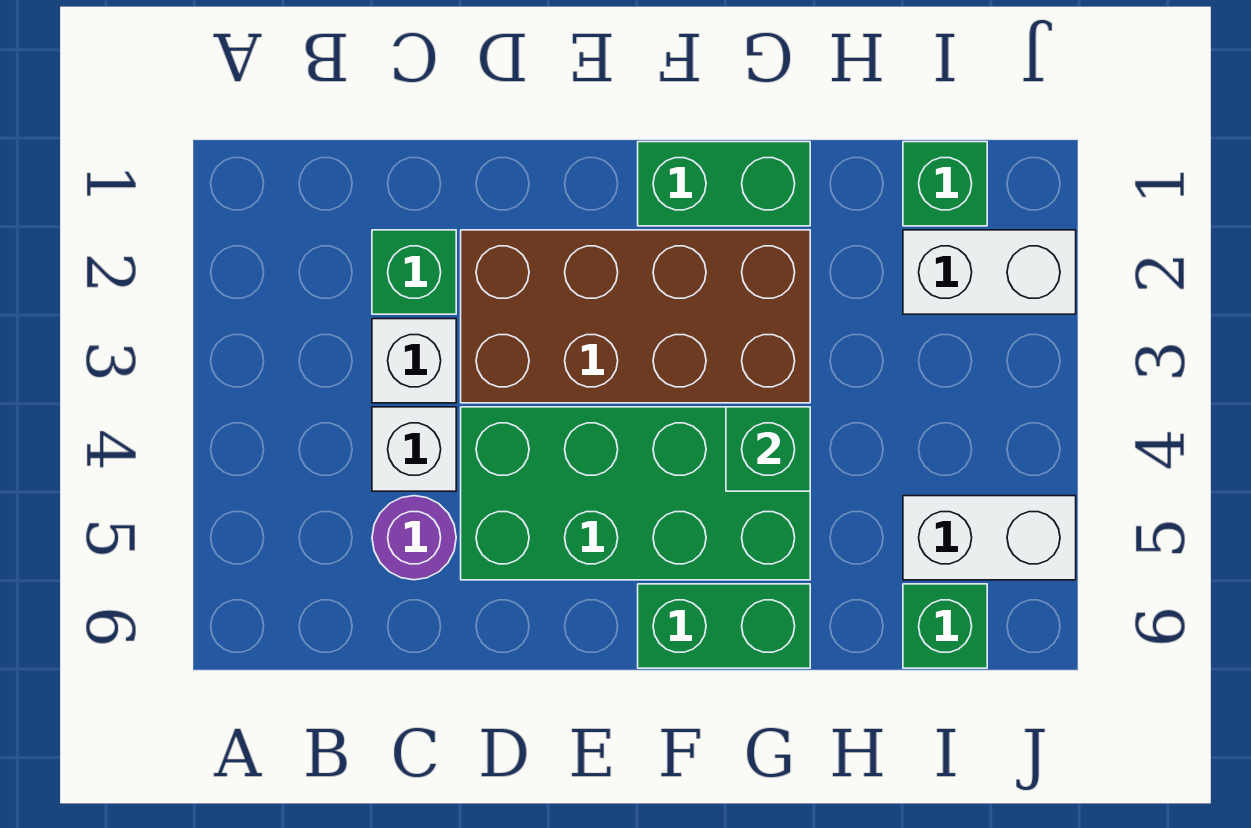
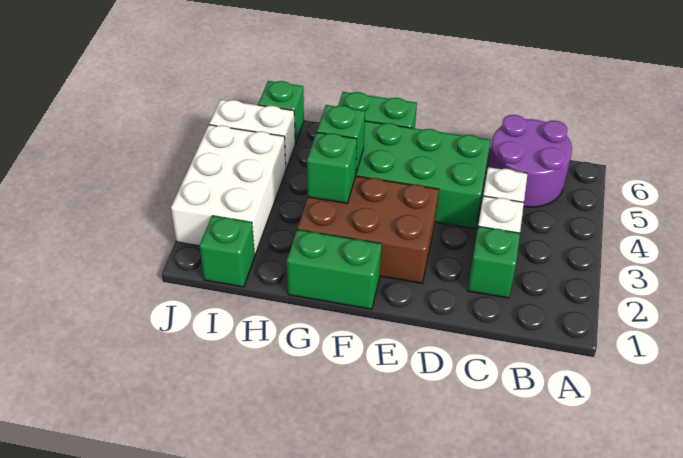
purple 1x1 round brick [372,496,456,580] -> purple 2x2 round brick [488,115,572,207]
brown 2x4 brick [461,230,810,403] -> brown 2x3 brick [297,176,439,283]
none -> green 1x1 brick [307,132,357,203]
white 1x2 brick [903,230,1076,314] -> white 2x3 brick [171,125,286,254]

